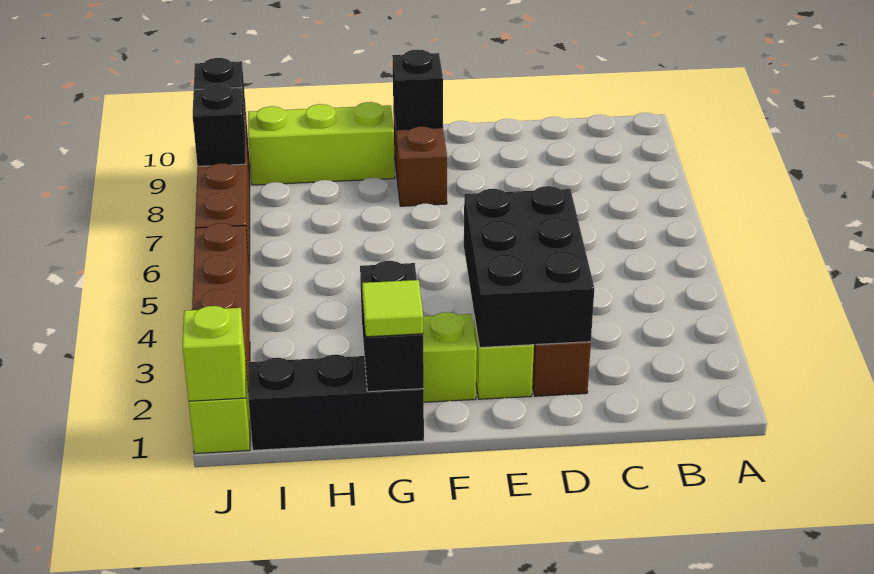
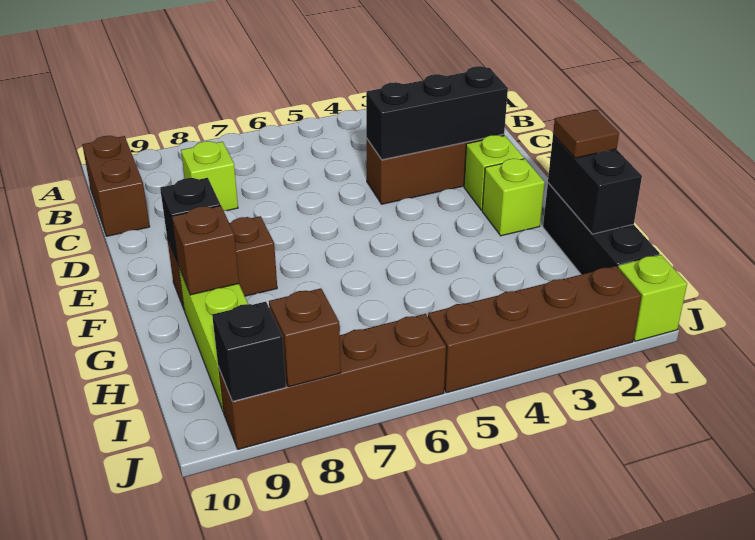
none -> brown 1x2 brick [82,136,150,236]
black 2x3 brick [464,186,594,348] -> black 1x3 brick [366,66,508,160]
black 1x2 brick [360,261,424,392] -> black 1x2 brick turned to [548,135,642,234]
lime 1x1 tile [362,280,423,337] -> brown 1x1 tile [553,110,619,158]
none -> brown 1x1 brick [172,206,239,295]
lime 1x1 brick [183,306,246,401] -> lime 1x1 brick moved to [181,141,238,211]
black 1x1 brick [193,84,246,166] -> brown 1x1 brick [269,288,341,387]

